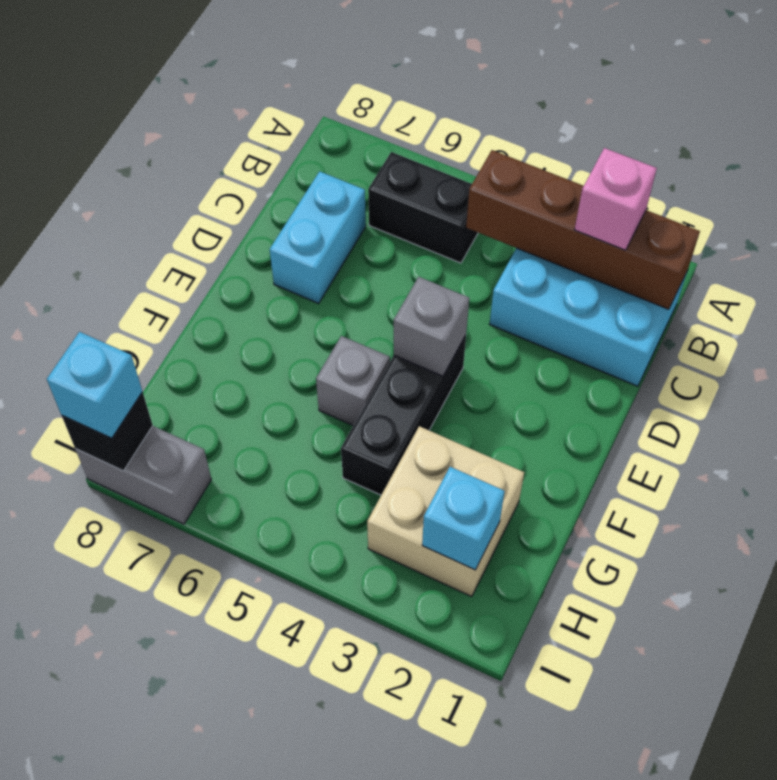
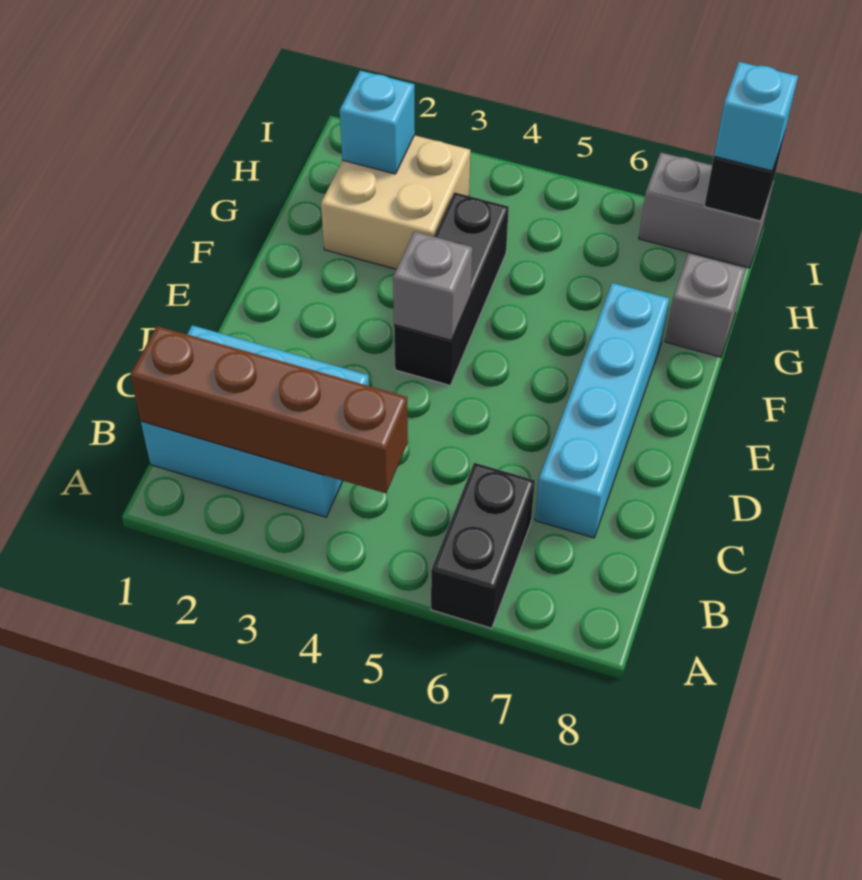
pink 1x1 brick [575,148,657,250] -> none
black 1x2 brick [368,152,478,263] -> black 1x2 brick turned to [431,463,535,628]
cyan 1x2 brick [270,171,366,303] -> cyan 1x4 brick [535,283,669,538]
grey 1x1 brick [316,336,390,426] -> grey 1x1 brick moved to [665,253,746,357]

